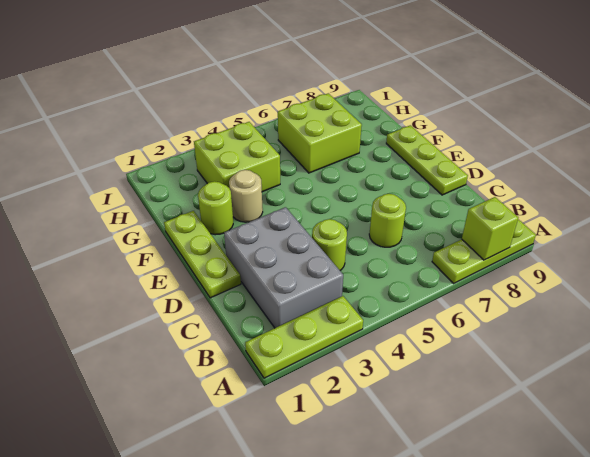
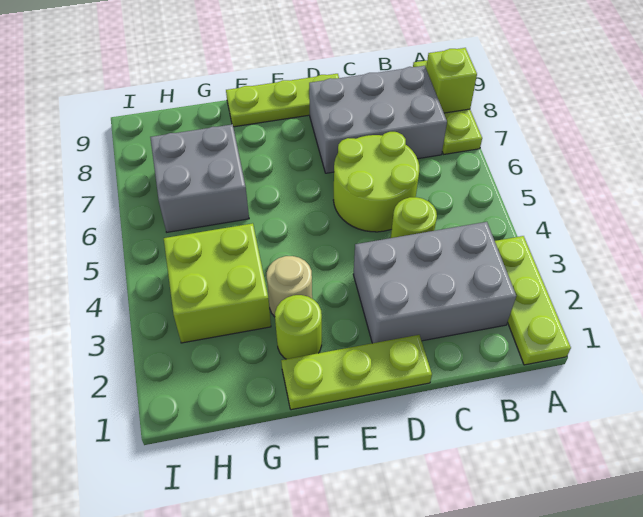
none -> grey 2x3 brick [309,66,447,173]
lime 1x1 round brick [369,194,406,247] -> lime 2x2 round brick [333,132,419,232]
lime 2x2 brick [278,93,362,173] -> grey 2x2 brick [150,124,249,232]

